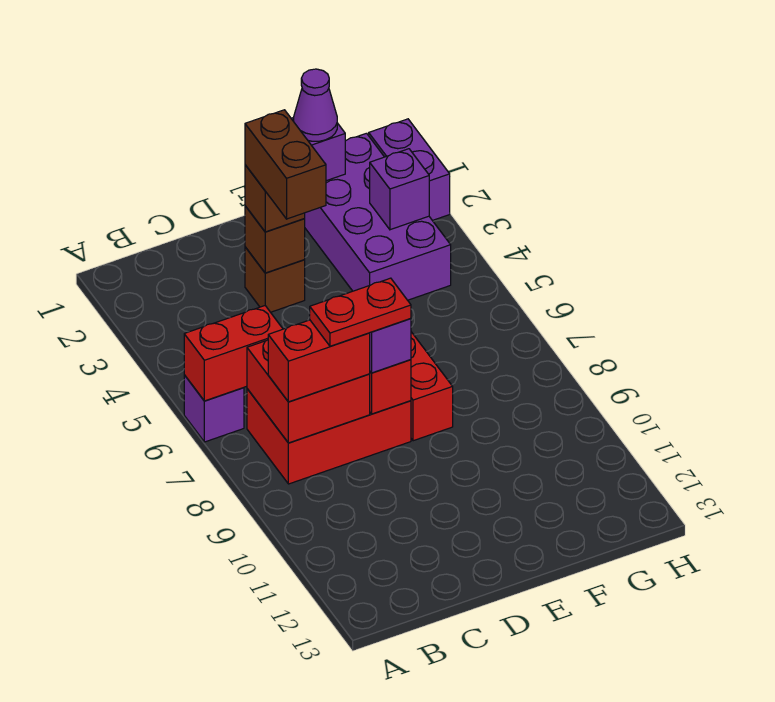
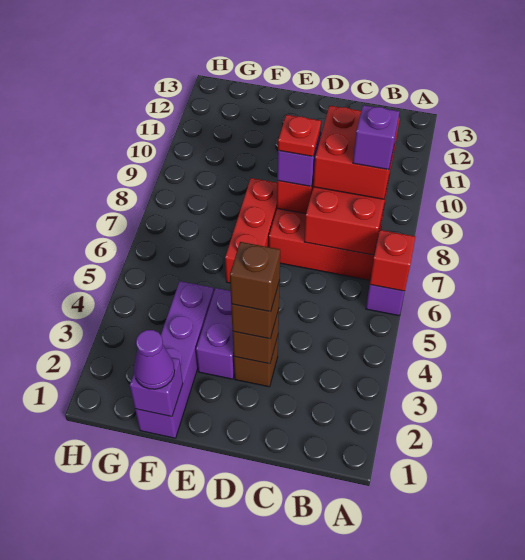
red 1x2 brick [184,306,283,401] -> red 1x1 brick [370,230,415,291]
red 1x2 brick [268,320,370,402] -> red 2x2 brick [313,106,400,199]
red 1x2 plate [310,278,411,346] -> red 1x1 plate [278,115,321,156]
brown 1x2 brick [245,110,326,219] -> brown 1x1 brick [230,242,280,312]
purple 2x4 brick [305,133,451,300] -> purple 1x4 brick [135,281,214,438]
purple 1x1 brick [370,149,429,230] -> purple 1x1 brick moved to [353,105,400,170]
purple 1x2 brick [369,119,450,221] -> purple 1x2 brick moved to [196,288,234,379]

